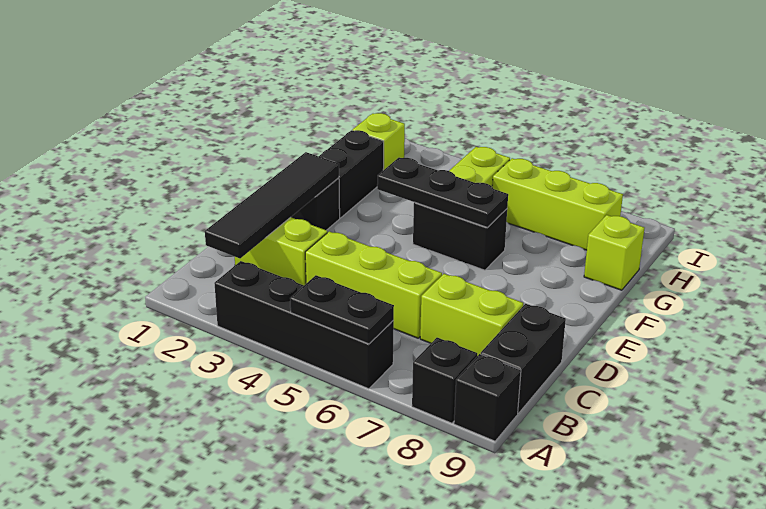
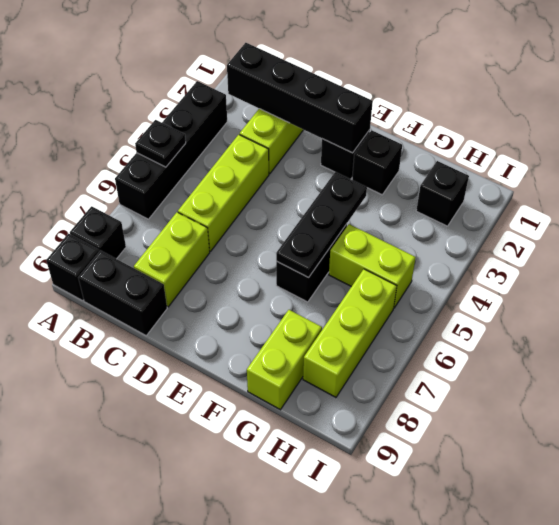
black 1x2 plate [290,275,394,344] -> black 1x1 plate [135,120,186,167]
black 1x4 tile [205,152,339,258] -> black 1x4 brick [227,43,373,153]
black 1x2 brick [319,130,384,218] -> black 1x1 brick [352,130,402,195]
lime 1x1 brick [584,215,644,290] -> lime 1x2 brick [247,310,322,410]
lime 1x1 brick [352,113,405,170] -> black 1x1 brick [416,161,469,226]

